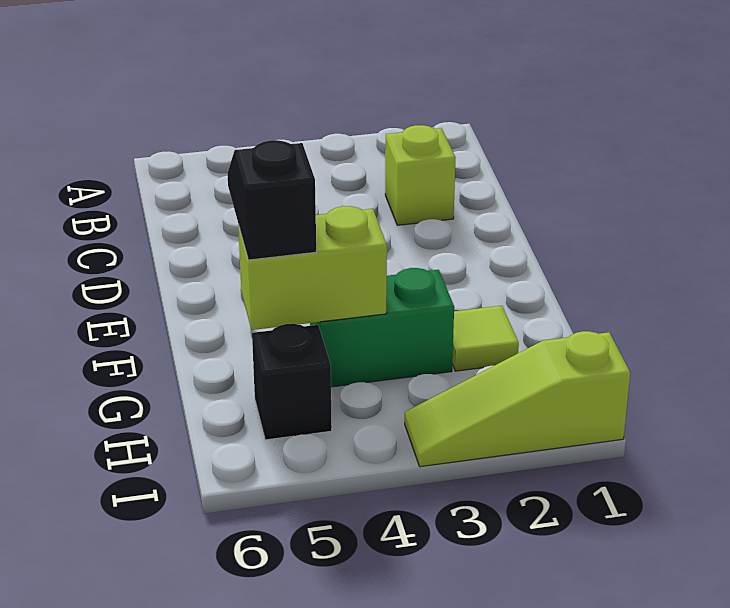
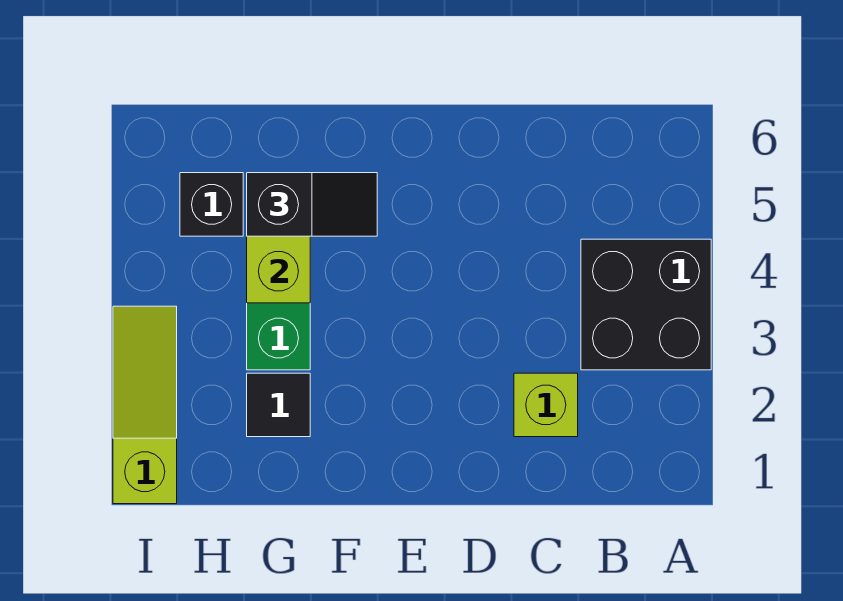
none -> black 2x2 brick [581,239,711,370]
lime 1x1 tile [452,306,519,371] -> black 1x1 tile [247,373,310,437]

